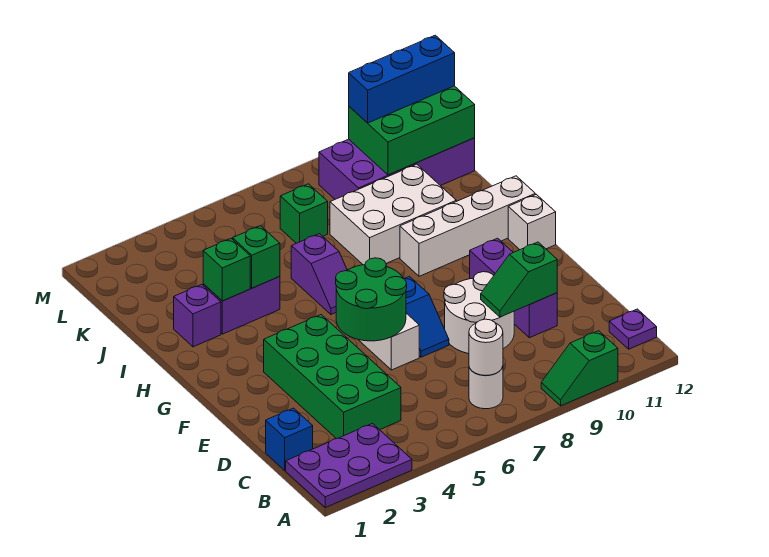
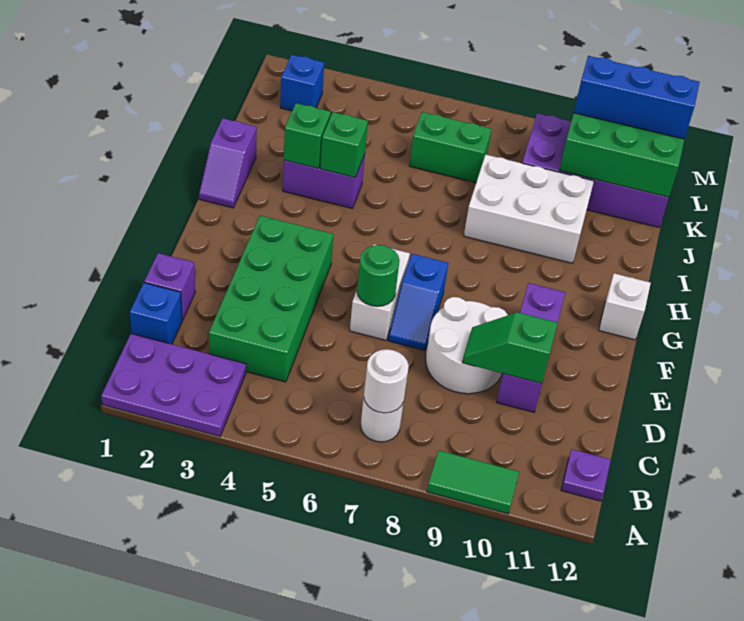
green 1x2 slope [541,331,618,406] -> green 1x2 tile [427,451,519,514]
green 2x2 round brick [336,258,407,341] -> green 1x1 round brick [357,245,400,306]
purple 1x2 slope [291,234,347,314] -> purple 1x2 slope moved to [199,118,257,208]
white 1x4 brick [400,176,535,276] -> none
purple 1x1 brick [174,284,221,347] -> purple 1x1 brick moved to [144,253,195,321]
green 1x1 brick [280,184,328,243] -> green 1x2 brick [409,112,492,183]
none -> blue 1x1 brick [280,55,324,111]

